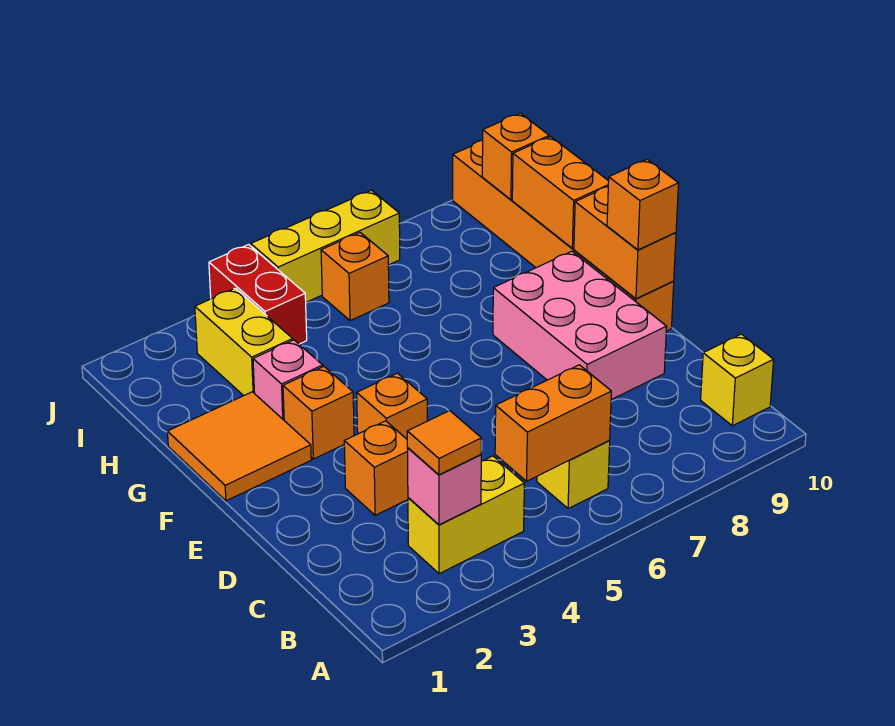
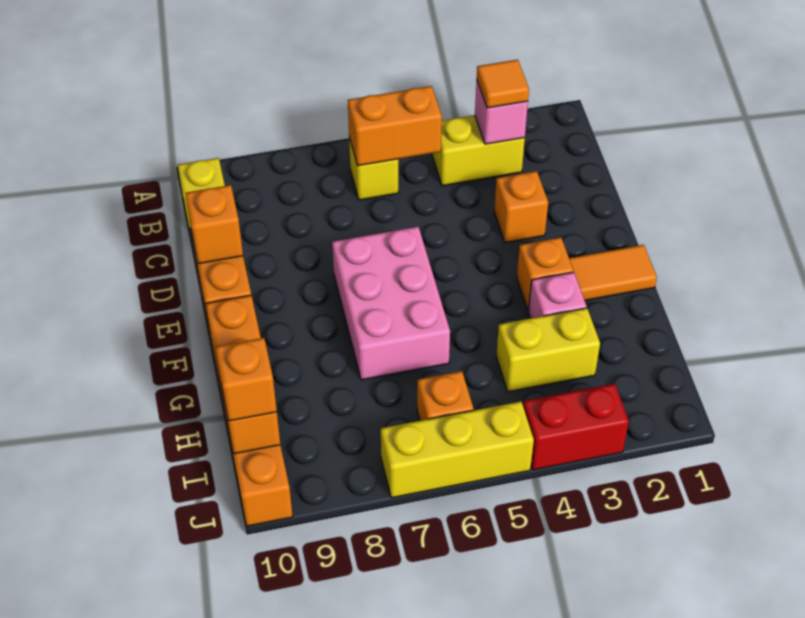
pink 2x3 brick [493,251,667,399] -> pink 2x3 brick moved to [332,227,450,380]
orange 1x1 brick [357,373,427,439] -> orange 1x1 brick moved to [216,338,277,421]
orange 2x2 tile [167,392,311,501] -> orange 1x2 tile [569,245,657,300]
yellow 1x2 brick [195,288,293,396] -> yellow 1x2 brick turned to [496,308,600,392]
red 1x2 brick [209,245,307,344] -> red 1x2 brick turned to [523,384,629,470]

